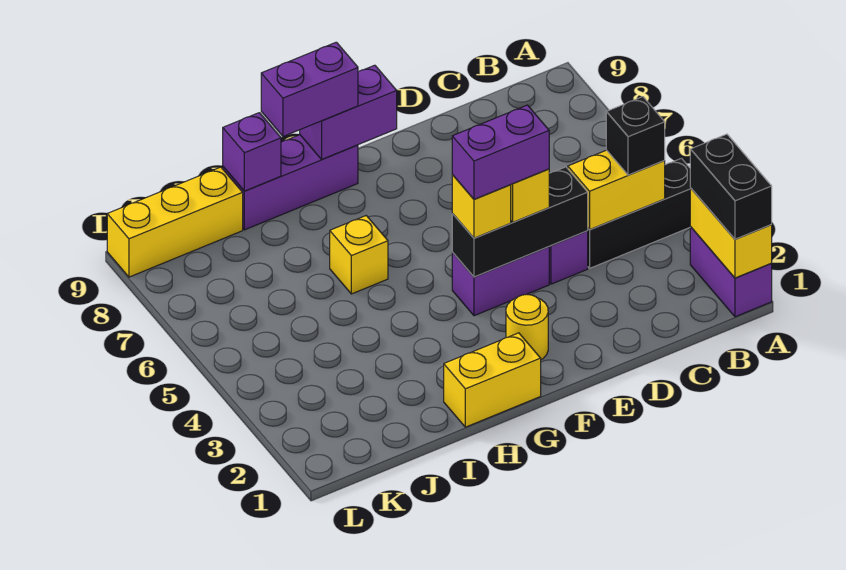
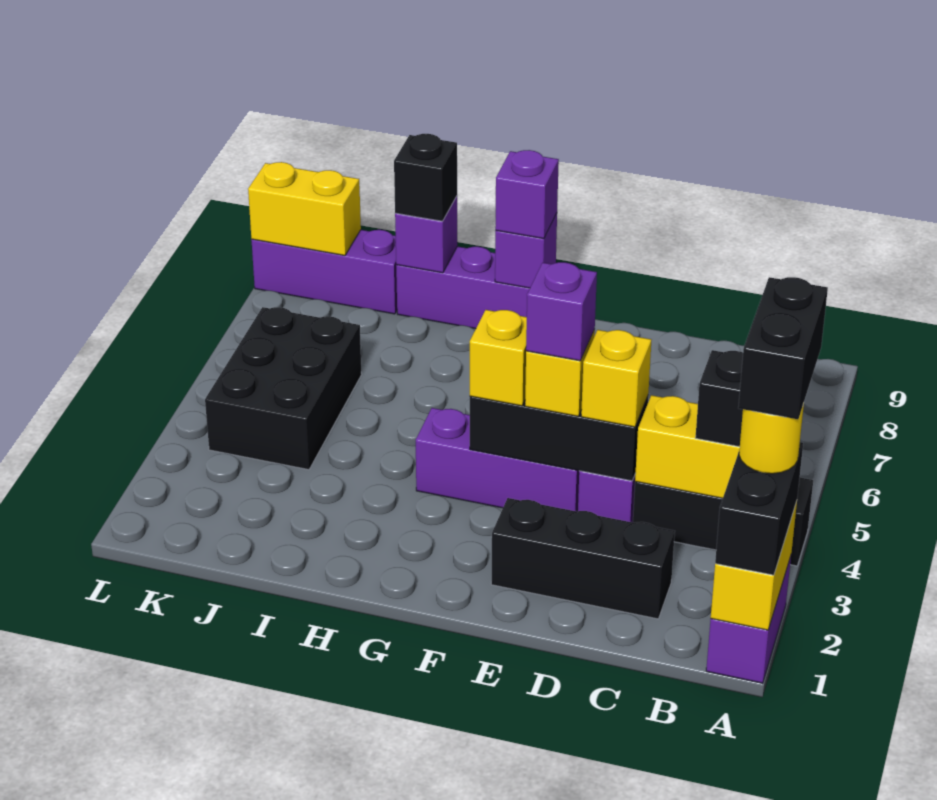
none -> black 1x2 brick [738,277,828,419]
none -> black 1x3 brick [491,498,675,619]
purple 1x2 brick [452,247,549,316] -> purple 1x3 brick [416,408,579,512]
purple 1x2 brick [452,105,549,199] -> purple 1x1 brick [526,262,597,361]
yellow 1x1 round brick [506,294,548,360] -> yellow 1x1 round brick moved to [739,403,804,474]
purple 1x2 brick [300,65,397,159] -> purple 1x1 brick [495,213,557,288]
yellow 1x2 brick [444,333,541,427] -> yellow 1x2 brick moved to [248,162,361,256]
purple 1x2 brick [261,42,358,136] -> purple 1x1 brick [495,150,559,239]
yellow 1x1 brick [330,216,388,294] -> yellow 1x1 brick moved to [581,330,651,427]
none -> black 1x1 brick [394,134,457,221]
none -> black 2x3 brick [205,307,362,470]
yellow 1x3 brick [107,167,243,277] -> purple 1x3 brick [252,230,397,314]

